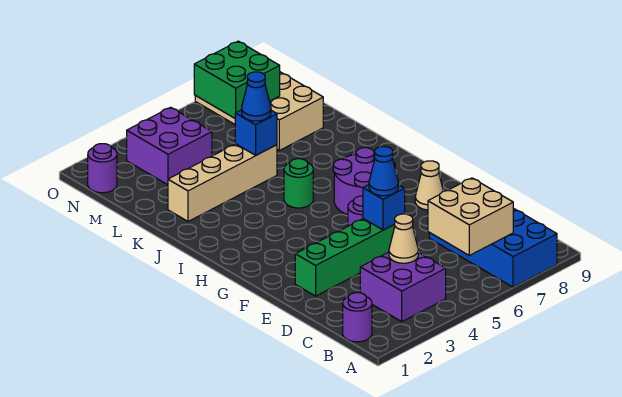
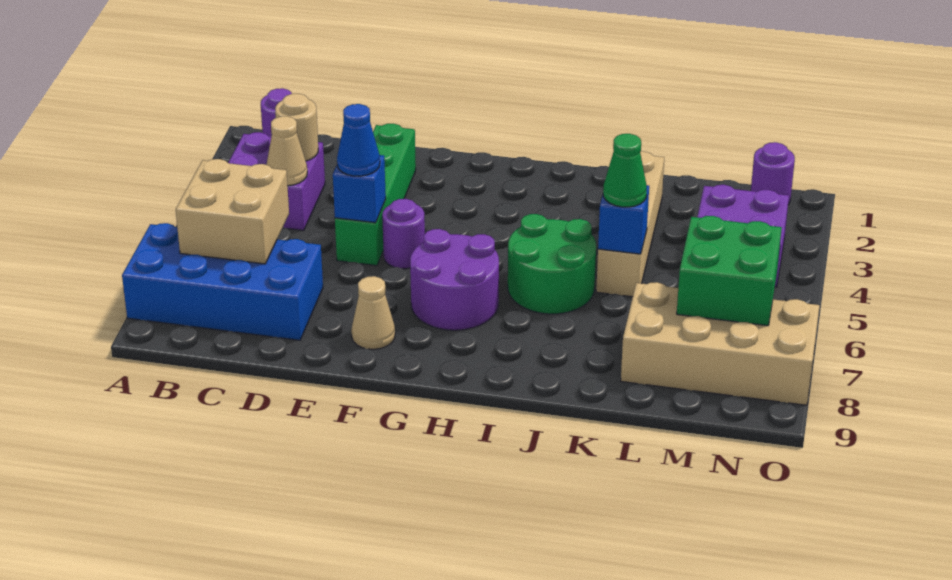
none -> tan 1x1 round brick [275,94,318,161]
green 1x1 round brick [284,159,313,208] -> green 2x2 round brick [508,214,596,314]
blue 1x1 cone [242,72,271,121] -> green 1x1 cone [603,134,647,207]

